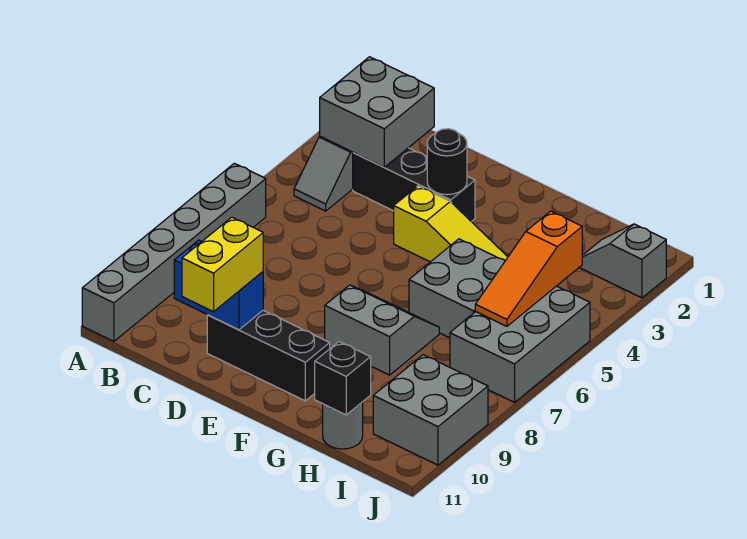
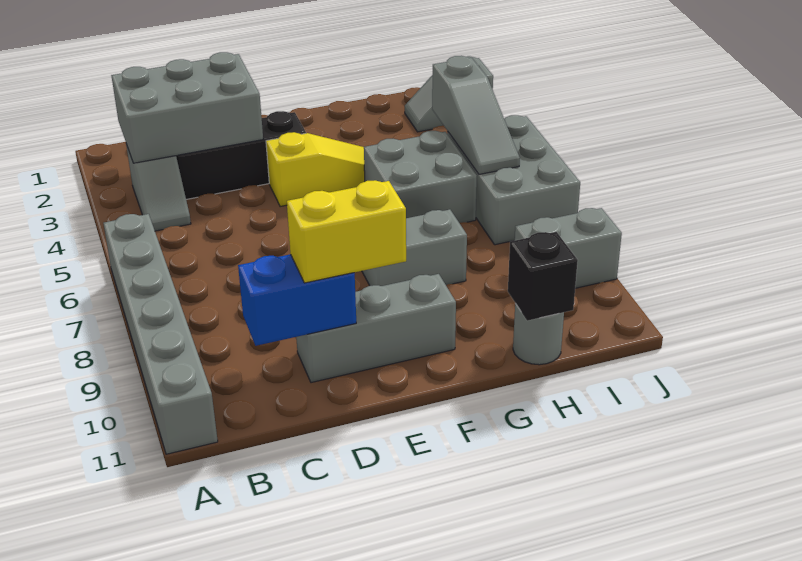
grey 2x2 brick [320,57,434,167] -> grey 2x3 brick [111,52,263,163]
black 1x3 brick [207,310,330,401] -> grey 1x3 brick [296,274,456,383]
yellow 1x2 brick [182,217,263,312] -> yellow 1x2 brick turned to [287,180,406,283]
black 1x1 round brick [427,129,467,195] -> none
orange 1x3 slope [475,211,582,326] -> grey 1x3 slope [432,56,520,174]
grey 2x2 brick [373,355,488,465] -> grey 1x2 brick [515,208,622,288]

